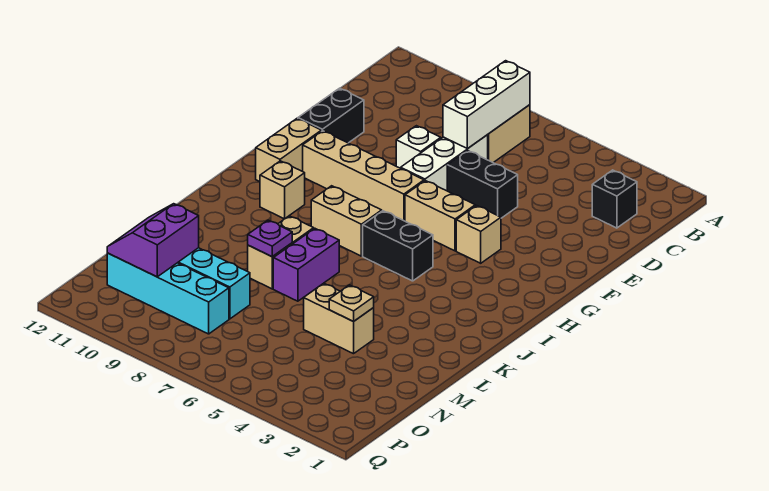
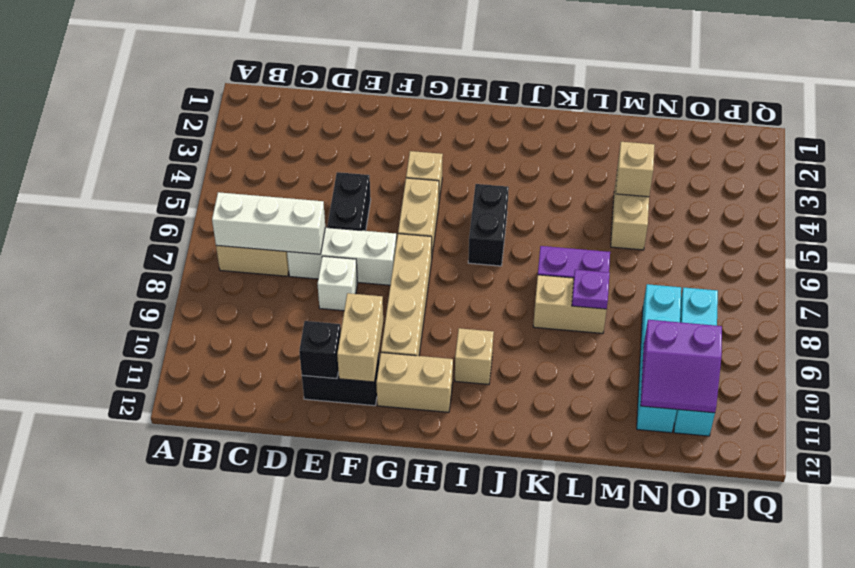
black 1x1 brick [592,170,637,228] -> black 1x1 brick moved to [299,321,341,379]
tan 1x2 brick [311,186,382,256] -> tan 1x2 brick moved to [337,293,383,382]
tan 1x1 plate [329,285,374,321] -> tan 1x1 brick [616,142,654,197]

